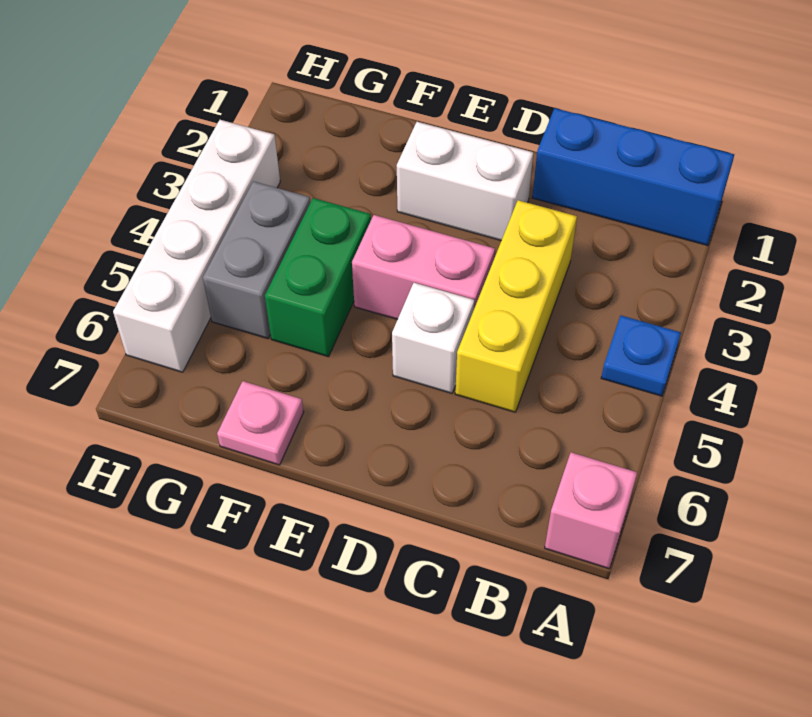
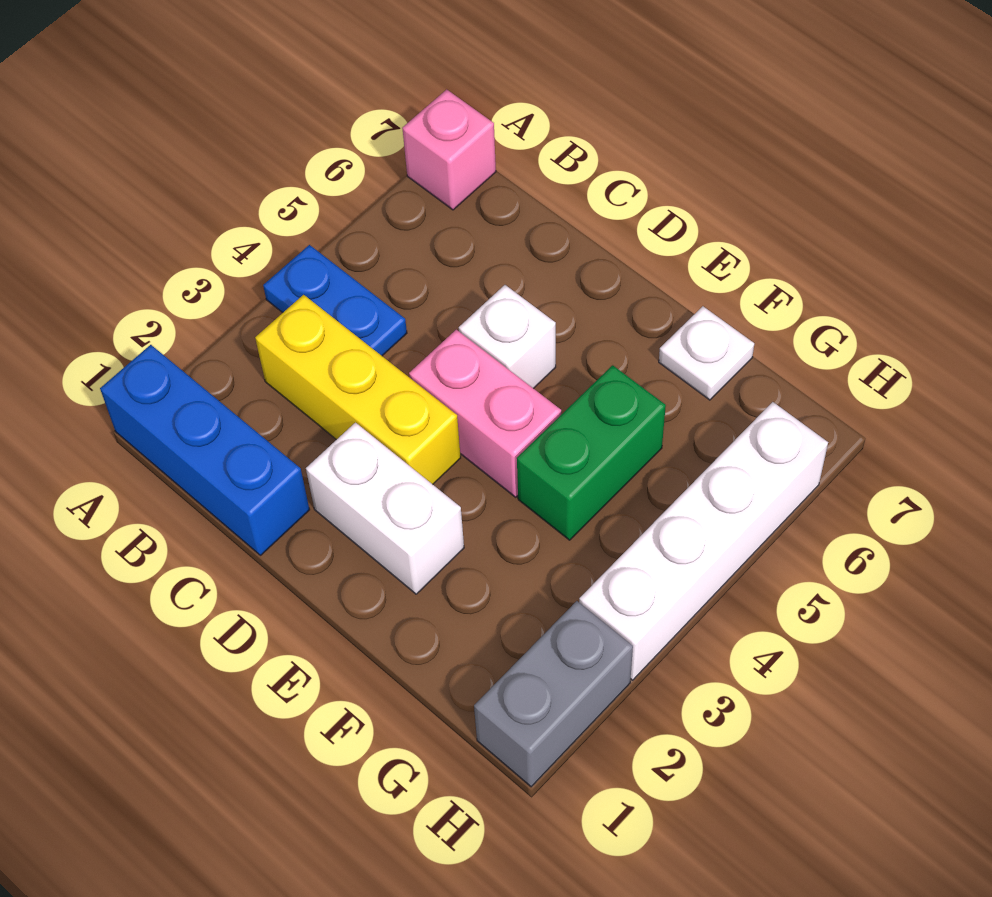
blue 1x1 plate [601,316,681,396] -> blue 1x2 plate [263,245,407,356]
yellow 1x3 brick [455,200,577,412] -> yellow 1x3 brick turned to [255,295,461,484]
pink 1x1 plate [217,381,304,465] -> white 1x1 plate [659,306,754,400]
grey 1x2 brick [203,181,311,339] -> grey 1x2 brick moved to [474,601,633,787]

